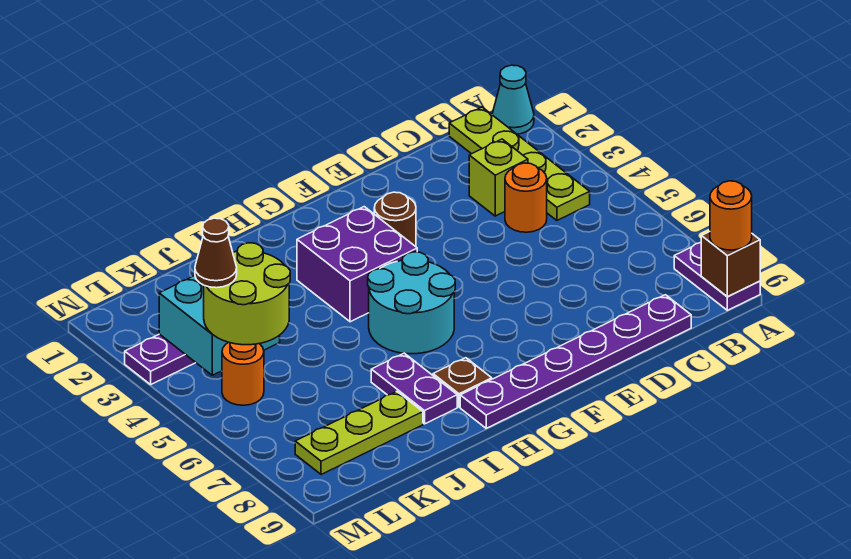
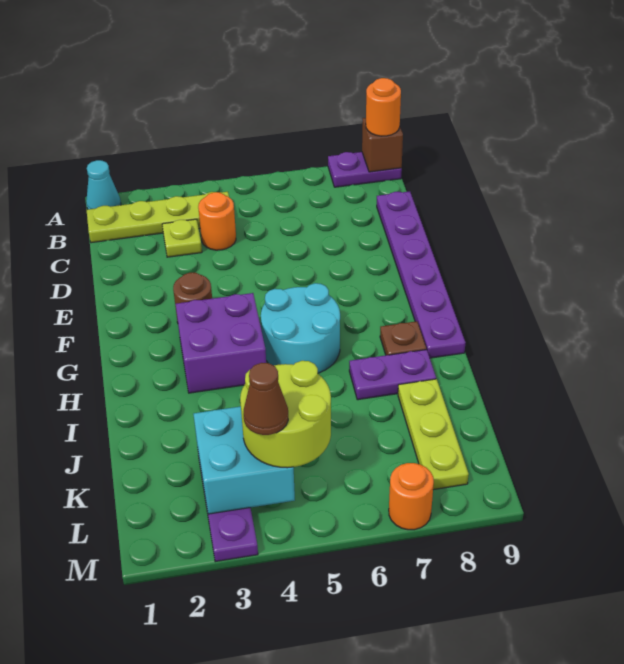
lime 1x1 brick [469,139,528,216] -> lime 1x1 plate [162,219,202,257]
orange 1x1 round brick [222,342,264,405] -> orange 1x1 round brick moved to [389,463,434,530]

